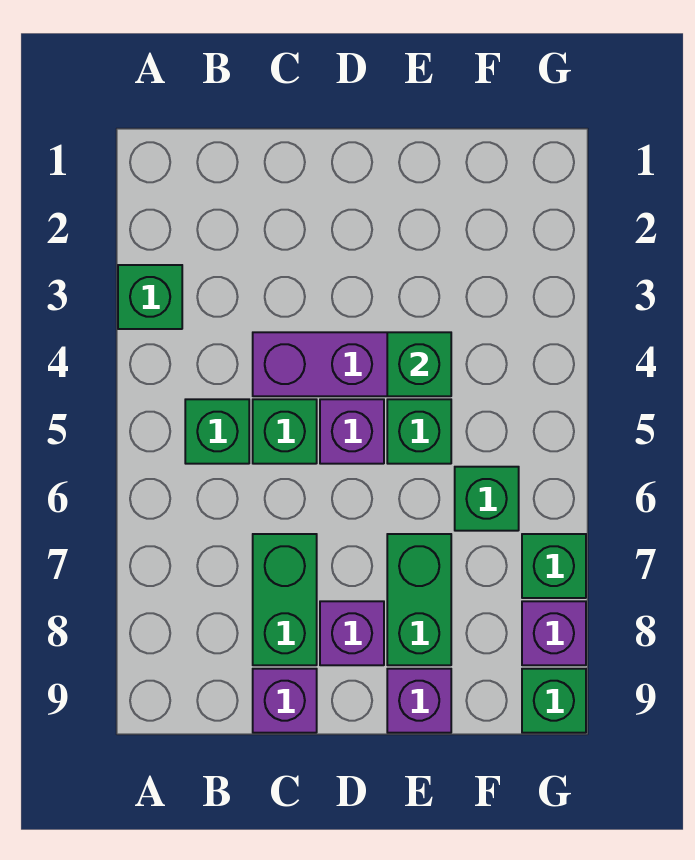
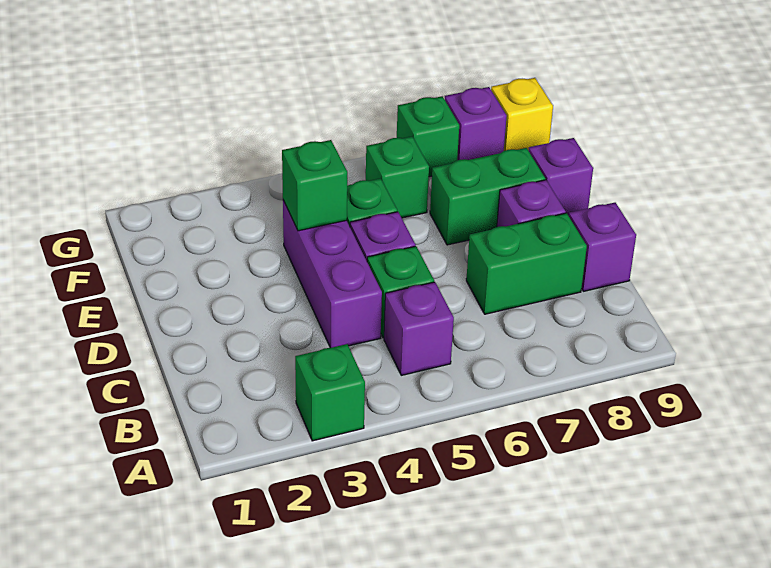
green 1x1 brick [185,399,249,464] -> purple 1x1 brick [384,282,454,375]
green 1x1 brick [522,669,586,733] -> yellow 1x1 brick [491,78,553,151]

